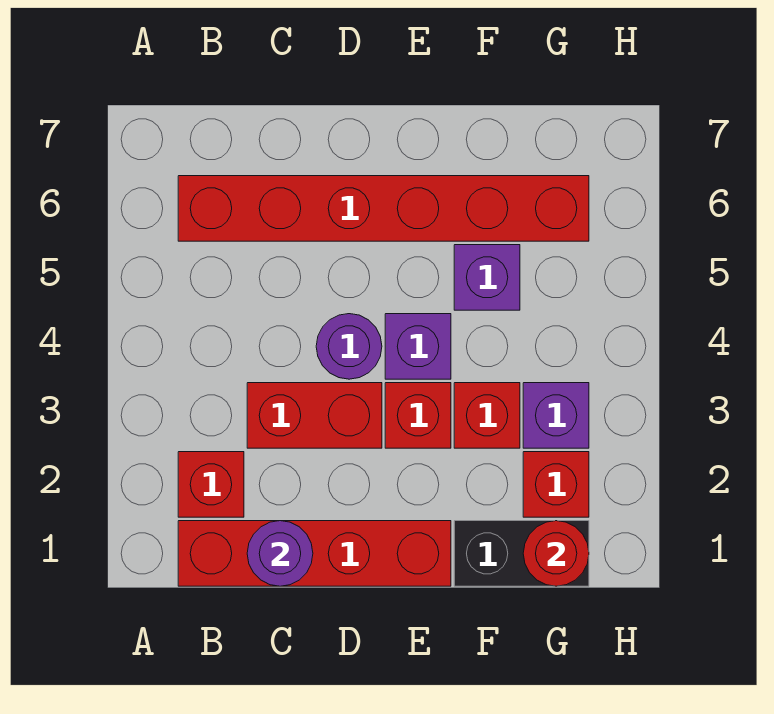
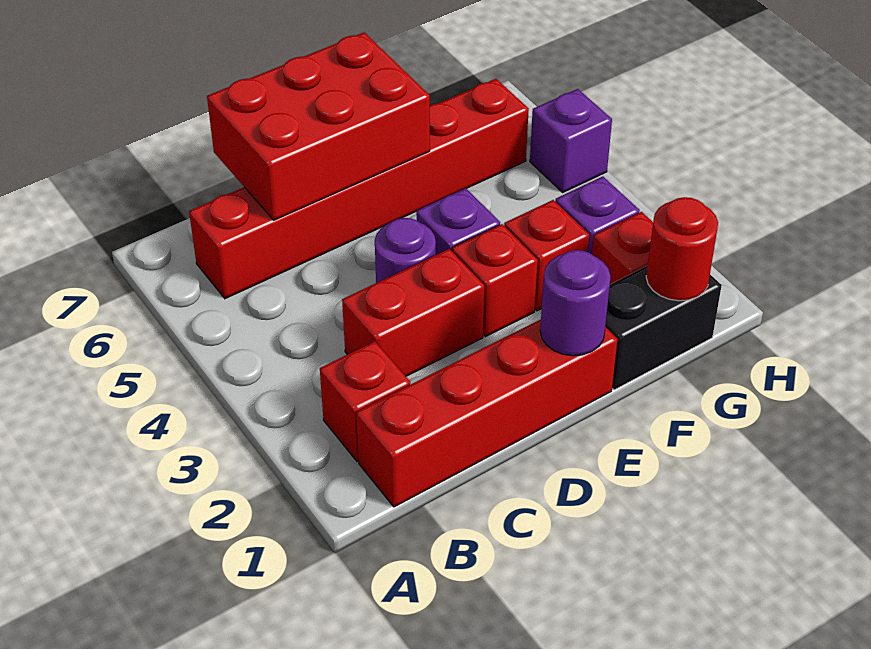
purple 1x1 round brick [247,521,313,586] -> purple 1x1 round brick moved to [540,250,611,356]
none -> red 2x3 brick [207,32,430,220]
purple 1x1 brick [454,245,520,310] -> purple 1x1 brick moved to [530,89,612,192]

